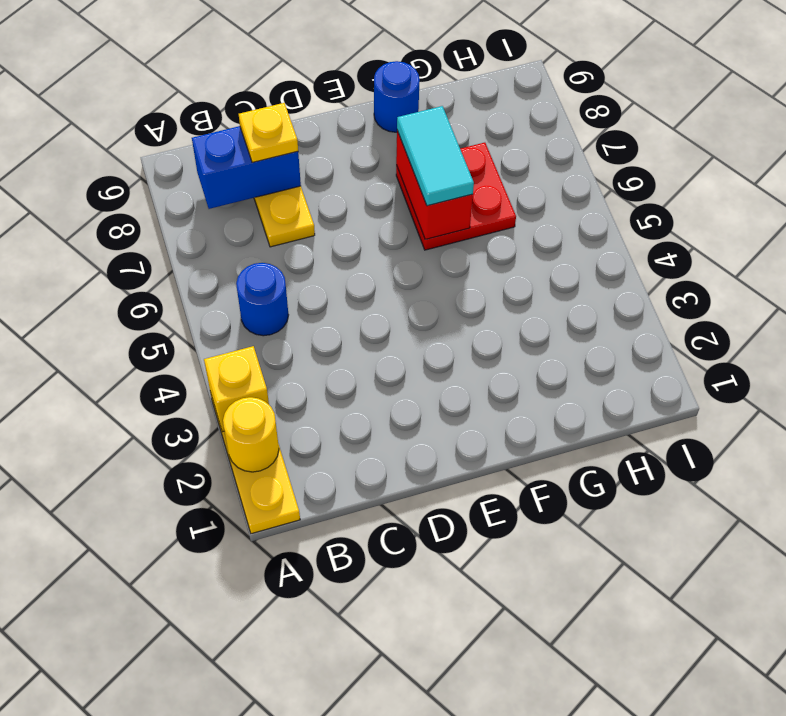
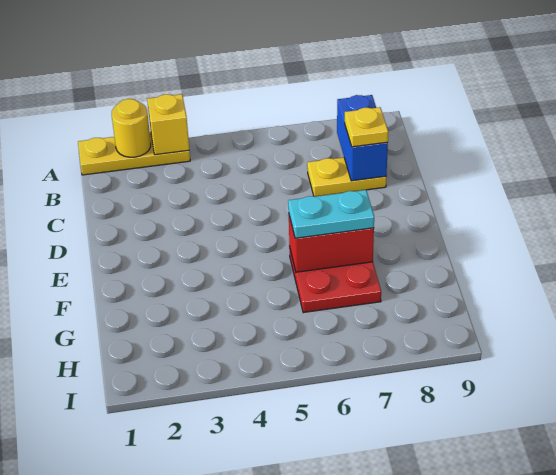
blue 1x1 round brick [236,263,288,336] -> none
cyan 1x2 tile [397,106,474,206] -> cyan 1x2 plate [288,190,374,238]
blue 1x1 round brick [374,61,420,132] -> none

